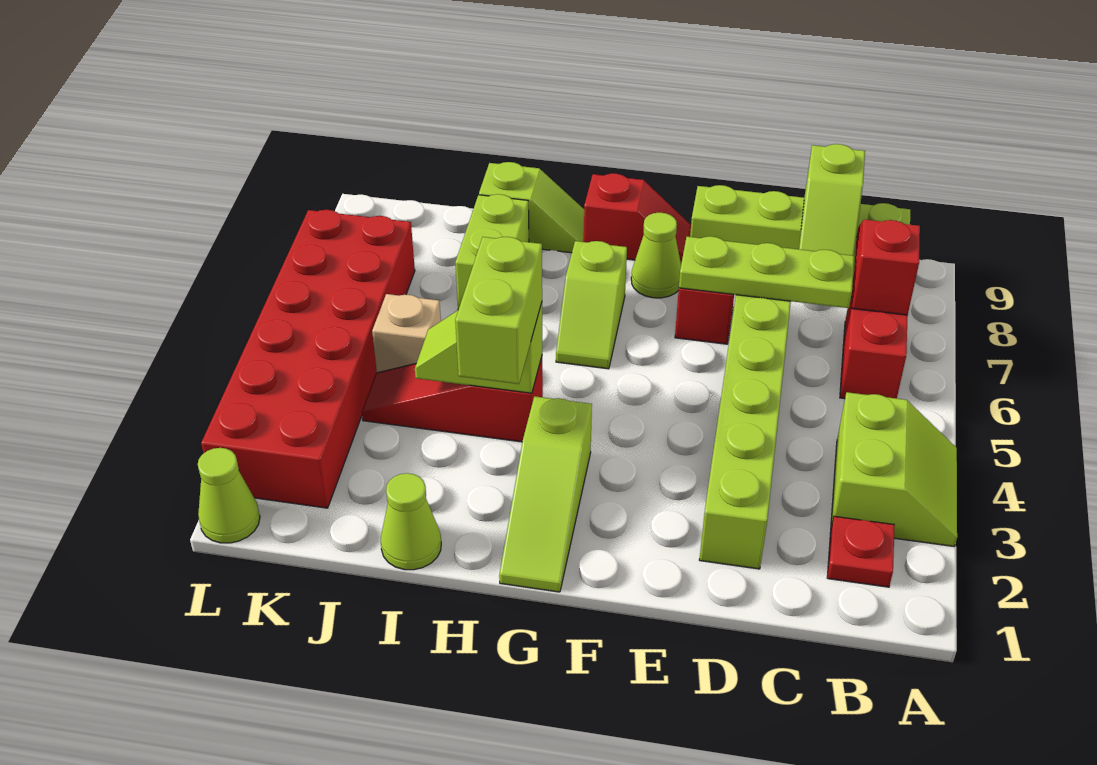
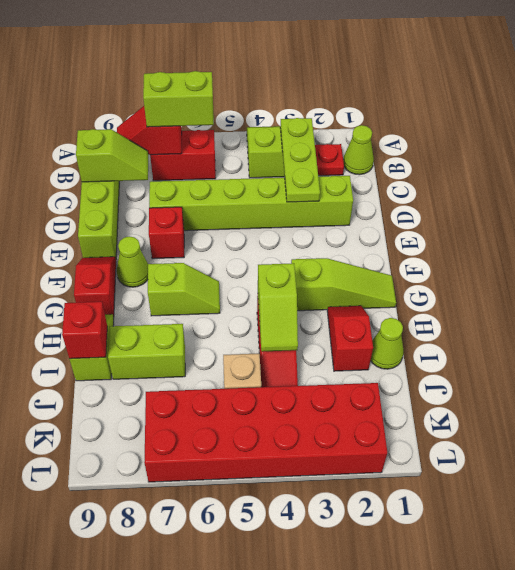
lime 1x3 plate [679,236,854,308] -> lime 1x3 plate moved to [280,118,320,202]
none -> red 1x2 slope [327,306,373,371]
lime 1x2 brick [455,237,542,384] -> lime 1x2 brick moved to [143,71,214,127]
none -> red 1x1 brick [62,302,107,359]
lime 1x1 cone [198,448,260,543] -> lime 1x1 cone moved to [343,125,374,175]

